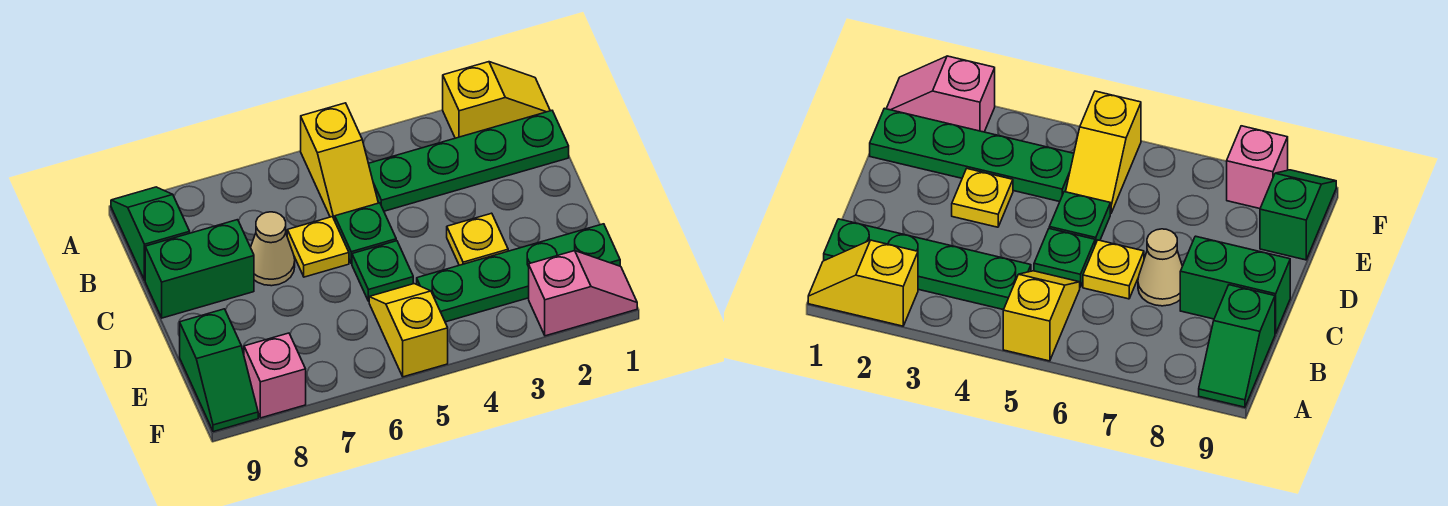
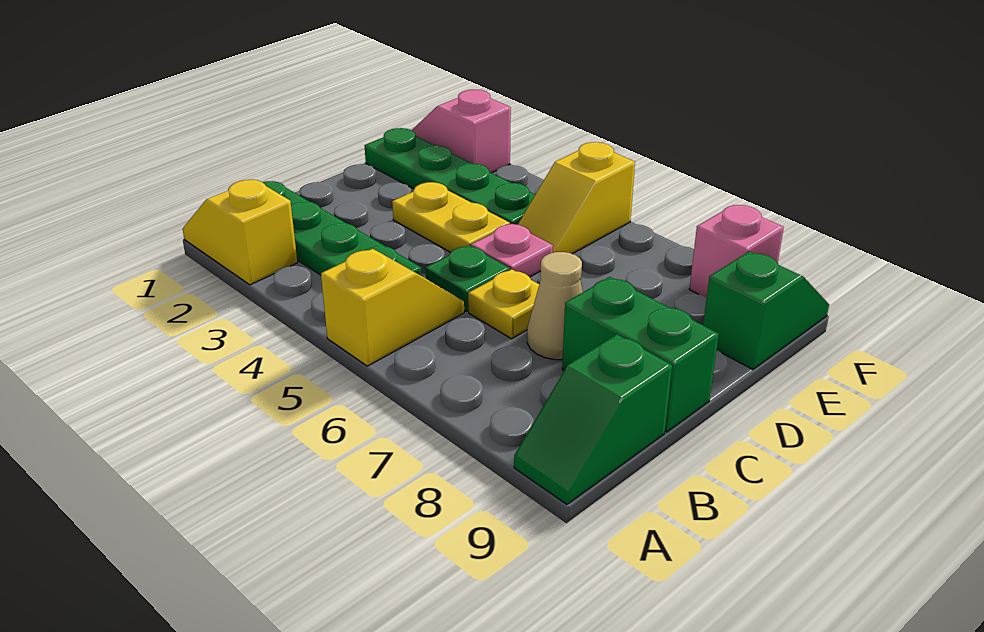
yellow 1x1 plate [447,213,508,265] -> yellow 1x2 plate [392,182,510,253]
green 1x1 plate [352,241,413,301] -> pink 1x1 plate [471,224,553,277]

